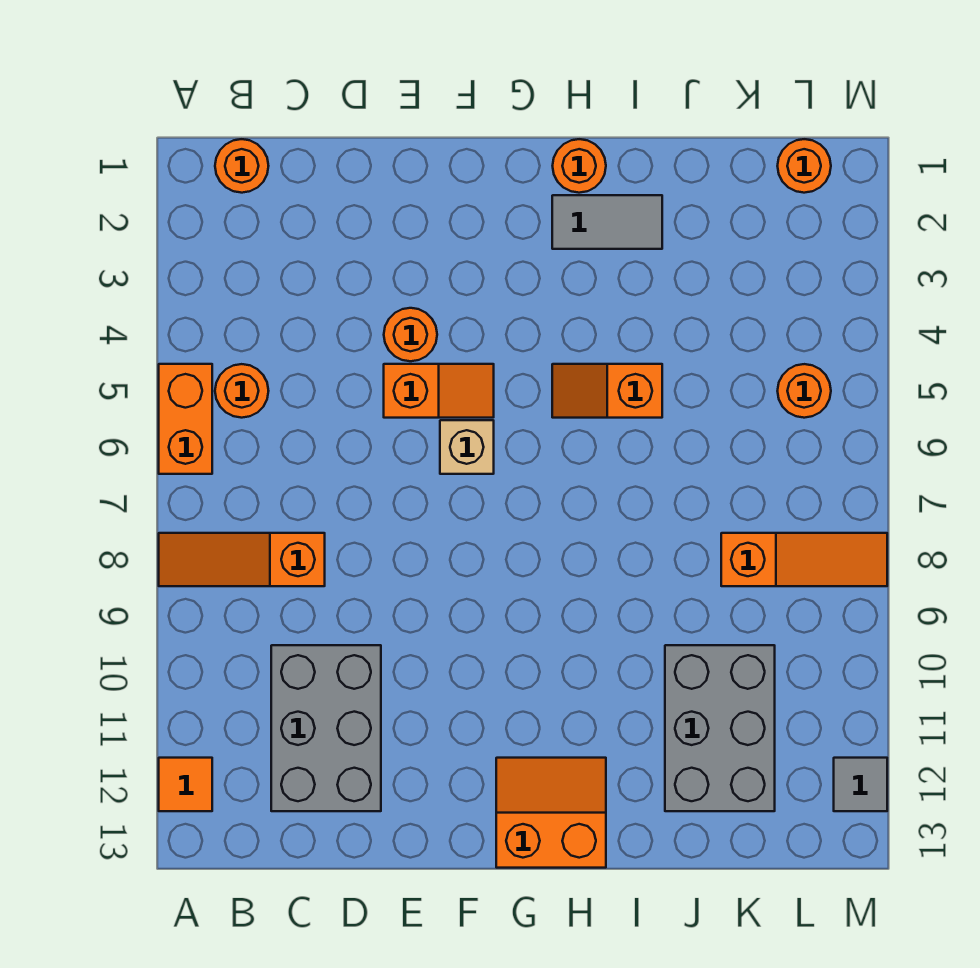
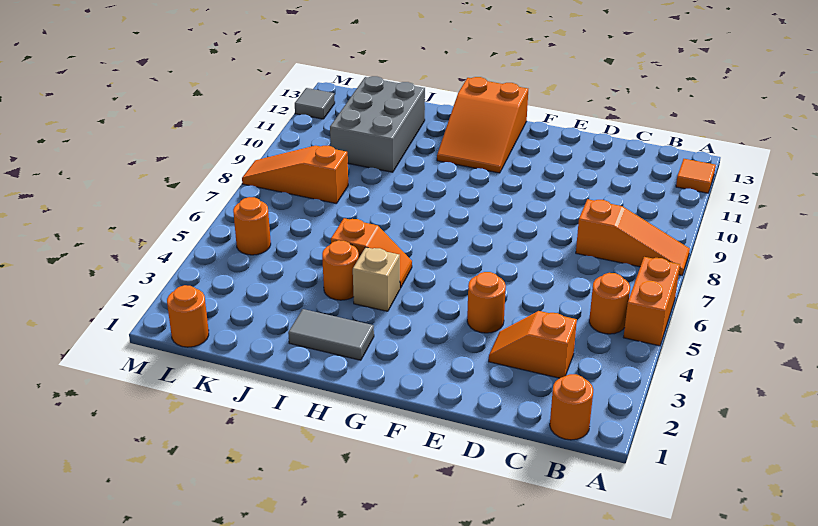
grey 2x3 brick [271,645,381,811] -> none
orange 1x2 slope [384,364,494,418] -> orange 1x2 slope moved to [489,311,577,378]
tan 1x1 brick [440,420,494,474] -> tan 1x1 brick moved to [353,247,400,311]
orange 2x2 slope [496,758,606,868] -> orange 2x3 slope [437,77,528,173]
orange 1x1 round brick [553,139,606,193] -> orange 1x1 round brick moved to [322,240,359,300]

